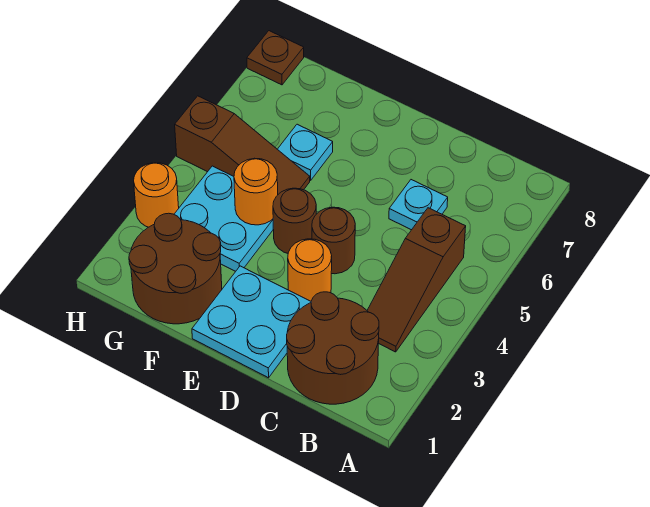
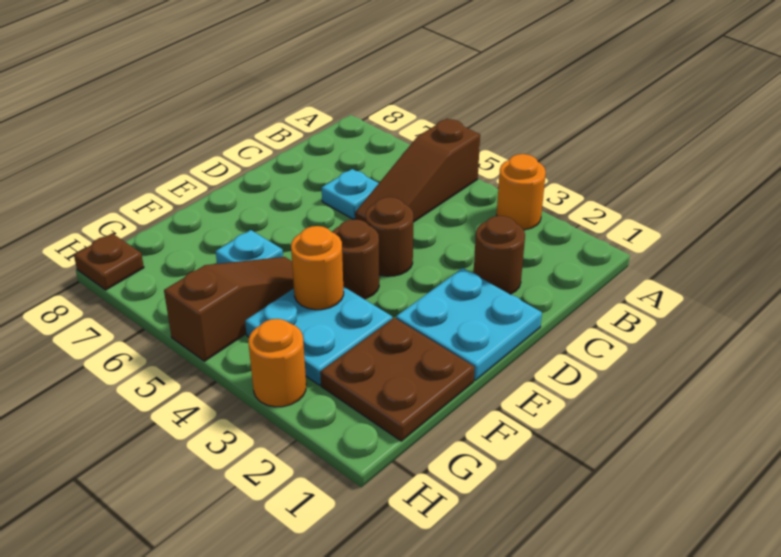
brown 2x2 round brick [287,292,379,404] -> brown 1x1 round brick [474,216,525,294]
brown 1x3 slope [367,208,466,352] -> brown 1x3 slope turned to [355,119,480,222]
orange 1x1 round brick [288,239,332,301] -> orange 1x1 round brick moved to [497,154,546,230]
brown 2x2 round brick [129,213,222,324] -> brown 2x2 plate [320,318,475,441]

